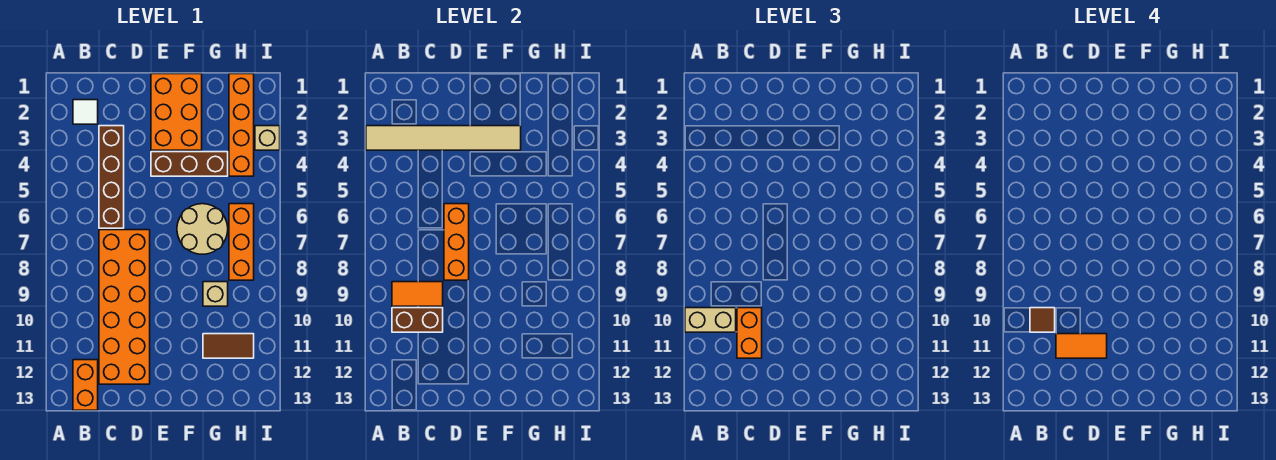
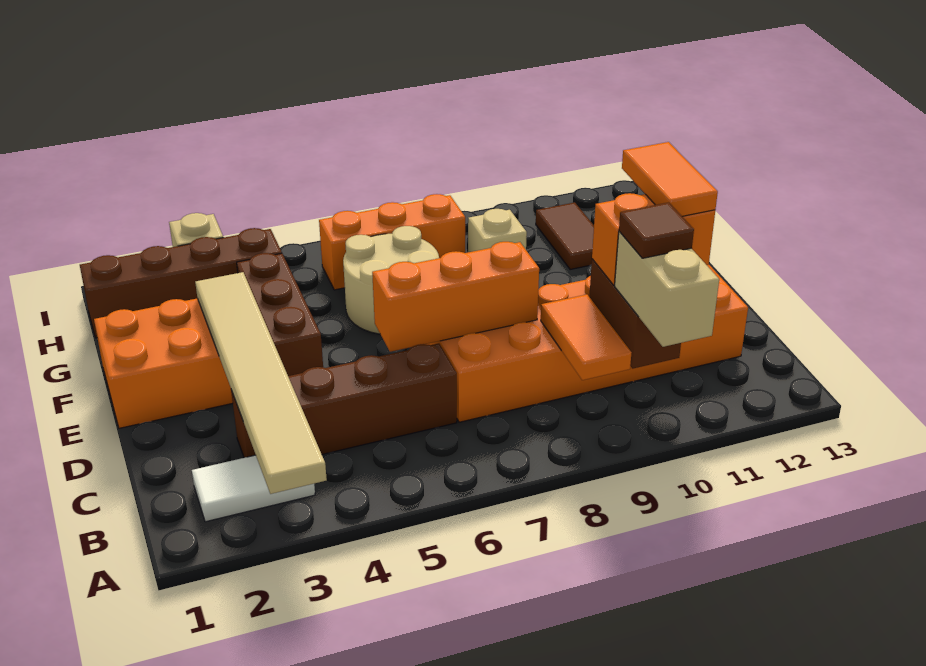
white 1x1 tile [73,100,98,124] -> white 1x2 tile [192,455,315,522]
orange 1x2 brick [73,360,98,410] -> none
orange 1x4 brick [229,74,254,176] -> brown 1x4 brick [80,228,282,338]

